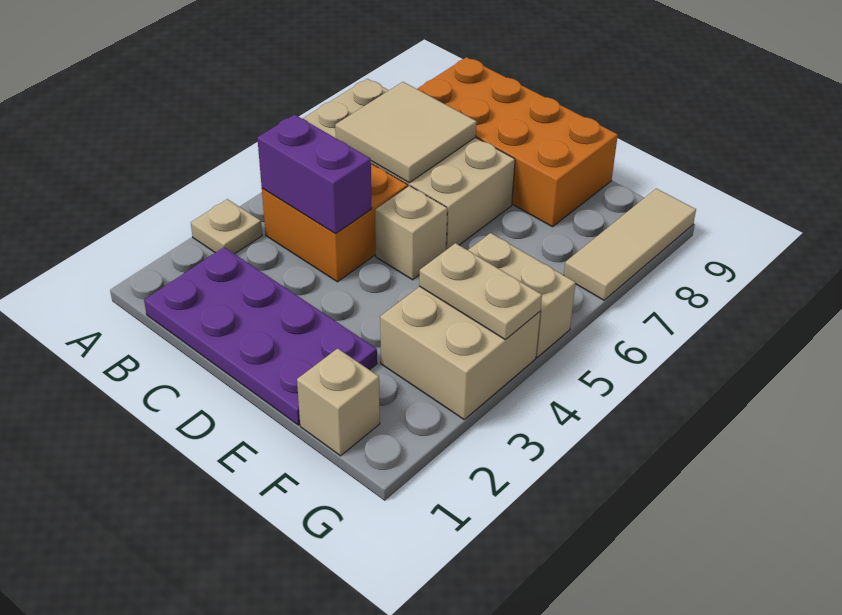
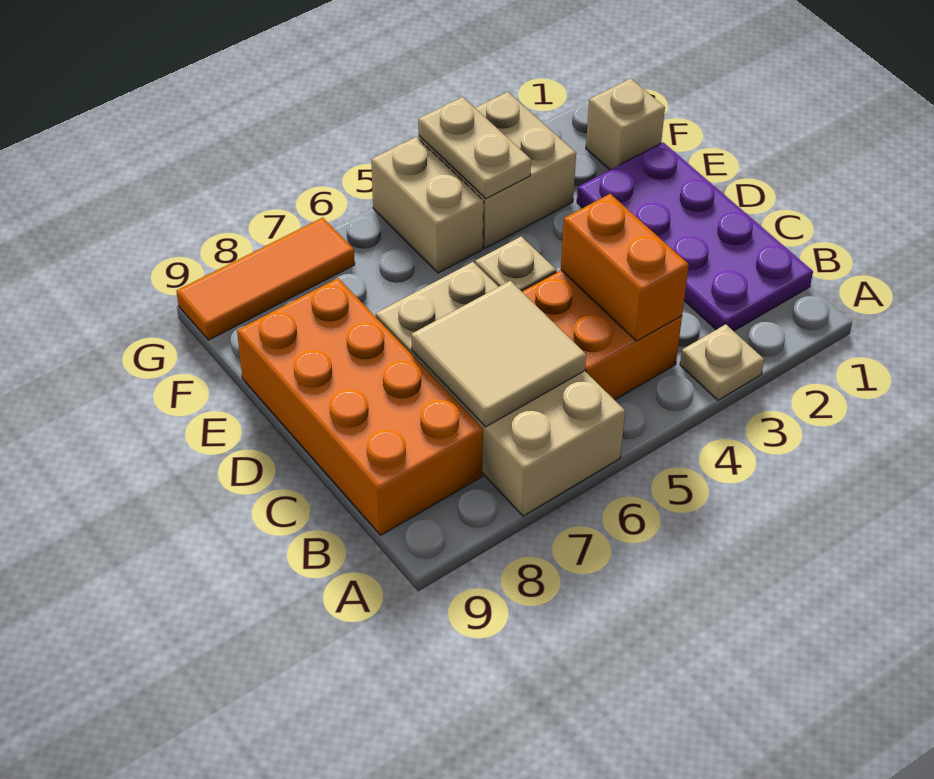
purple 1x2 brick [257,115,372,234] -> orange 1x2 brick [561,194,689,341]
tan 1x3 tile [564,189,696,300] -> orange 1x3 tile [176,218,355,340]

